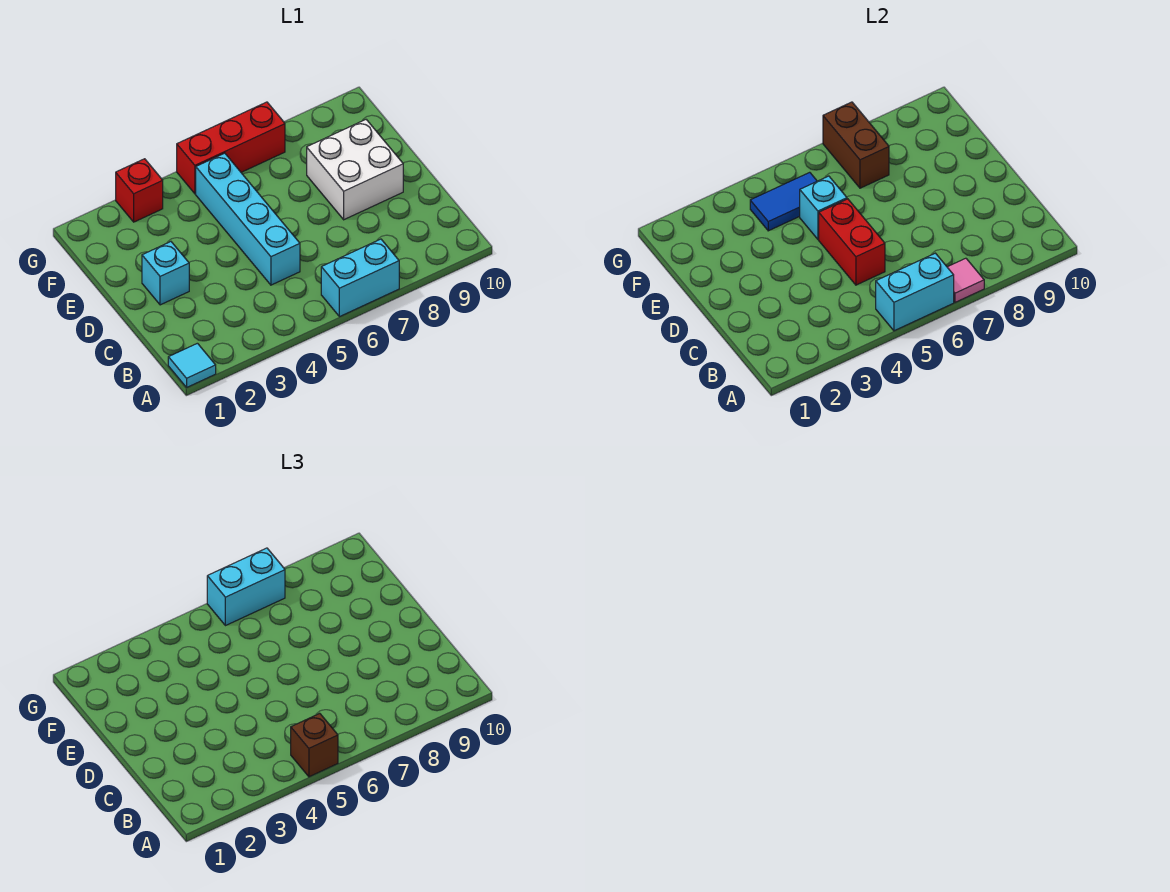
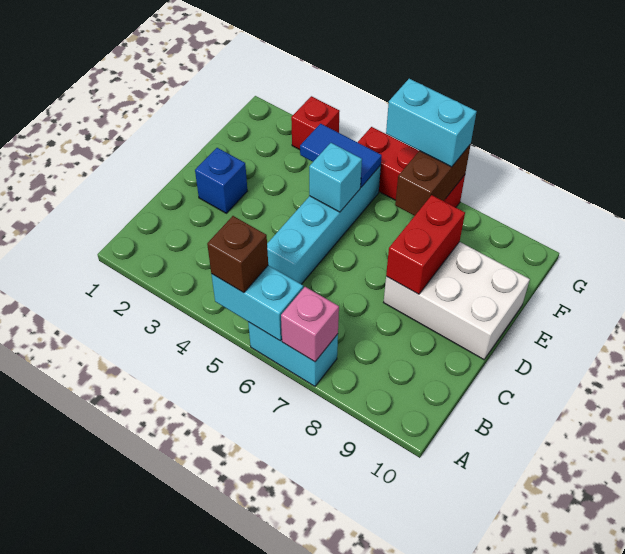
cyan 1x1 tile [168,343,216,387] -> none
pink 1x1 tile [947,258,984,302] -> pink 1x1 brick [281,287,339,362]
red 1x2 brick [819,199,885,285] -> red 1x2 brick moved to [386,195,465,294]
cyan 1x1 brick [142,242,189,305] -> blue 1x1 brick [195,148,247,213]
white 2x2 brick [307,120,403,220] -> white 2x3 brick [384,242,530,359]

